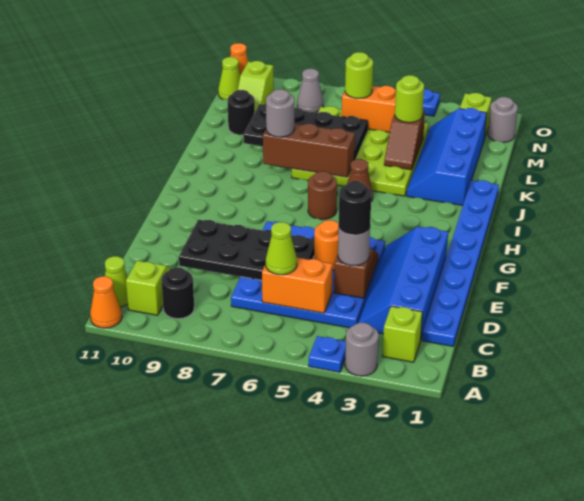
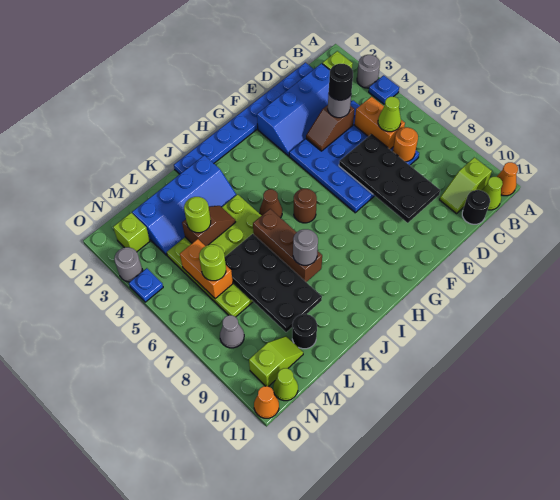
black 1x1 round brick [161,267,194,319] -> black 1x1 round brick moved to [462,190,490,224]
orange 1x1 round brick [314,220,339,270] -> orange 1x1 round brick moved to [393,127,418,162]
grey 1x1 round brick [488,97,518,142] -> grey 1x1 round brick moved to [114,247,142,282]

